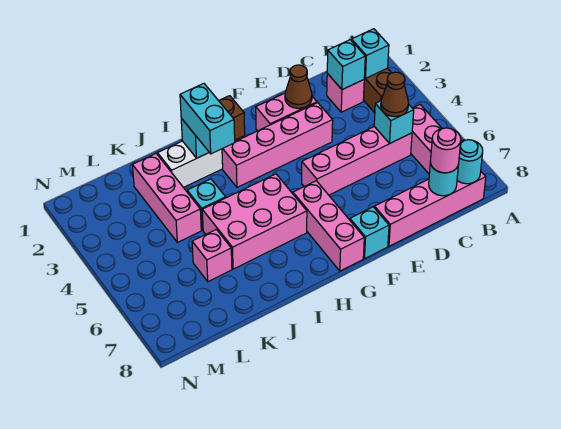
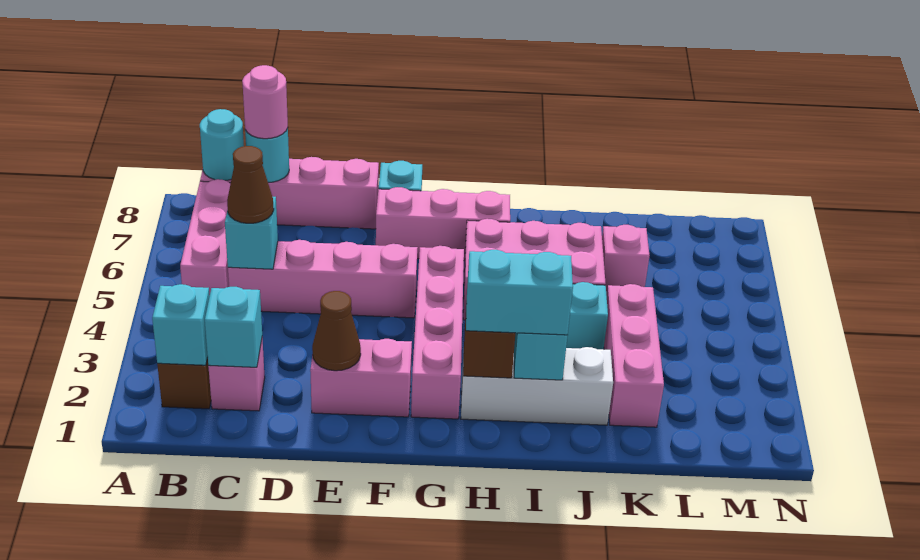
pink 1x4 brick [222,103,333,187] -> pink 1x4 brick turned to [411,246,464,419]
pink 1x3 brick [293,181,364,271] -> pink 1x3 brick turned to [376,187,510,261]
cyan 1x2 brick [180,84,235,154] -> cyan 1x2 brick turned to [466,250,573,335]

